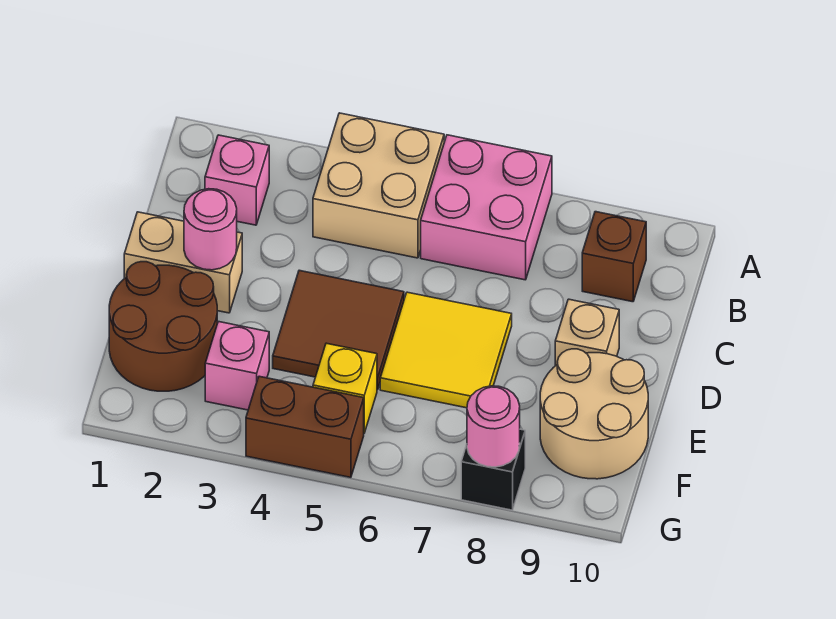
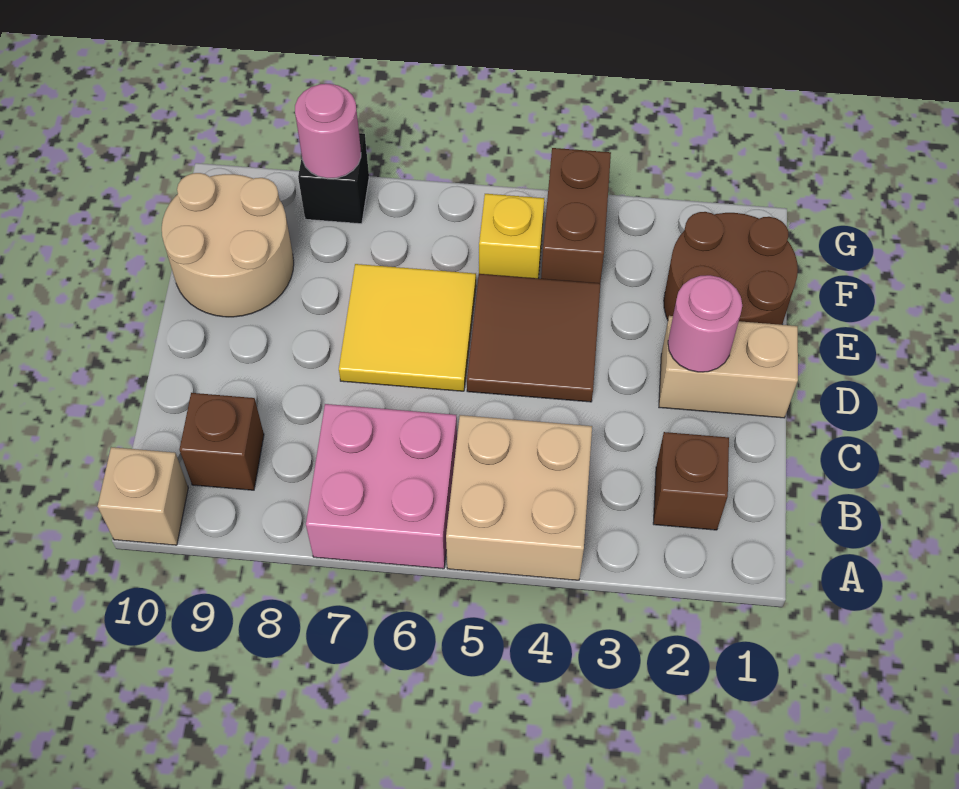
pink 1x1 brick [205,135,269,225] -> brown 1x1 brick [653,432,729,530]
tan 1x1 brick [555,299,619,366] -> tan 1x1 brick moved to [98,447,188,545]
pink 1x1 brick [205,322,269,410] -> none
brown 1x2 brick [246,376,364,477] -> brown 1x2 brick turned to [541,148,611,283]

